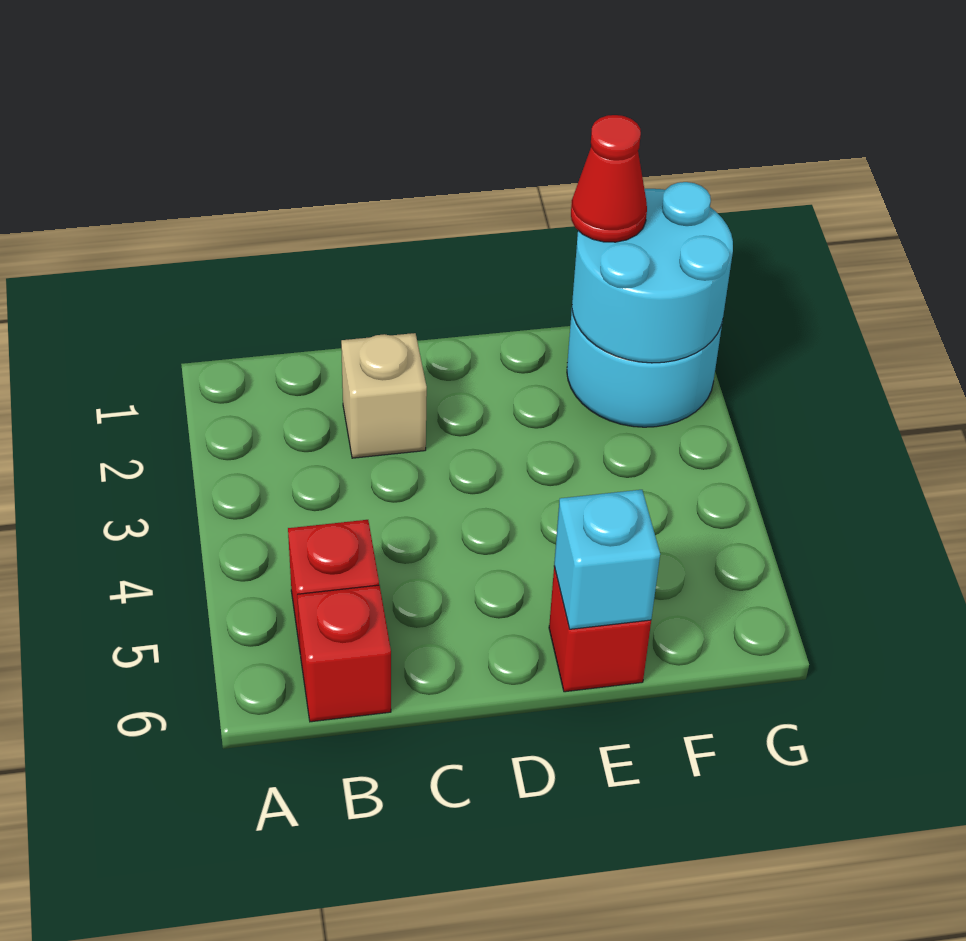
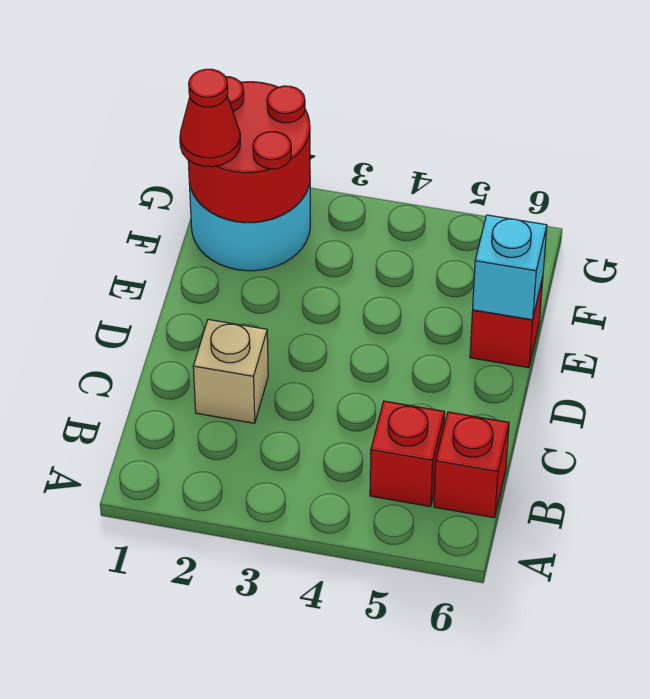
cyan 2x2 round brick [572,182,733,363] -> red 2x2 round brick [188,76,310,222]

